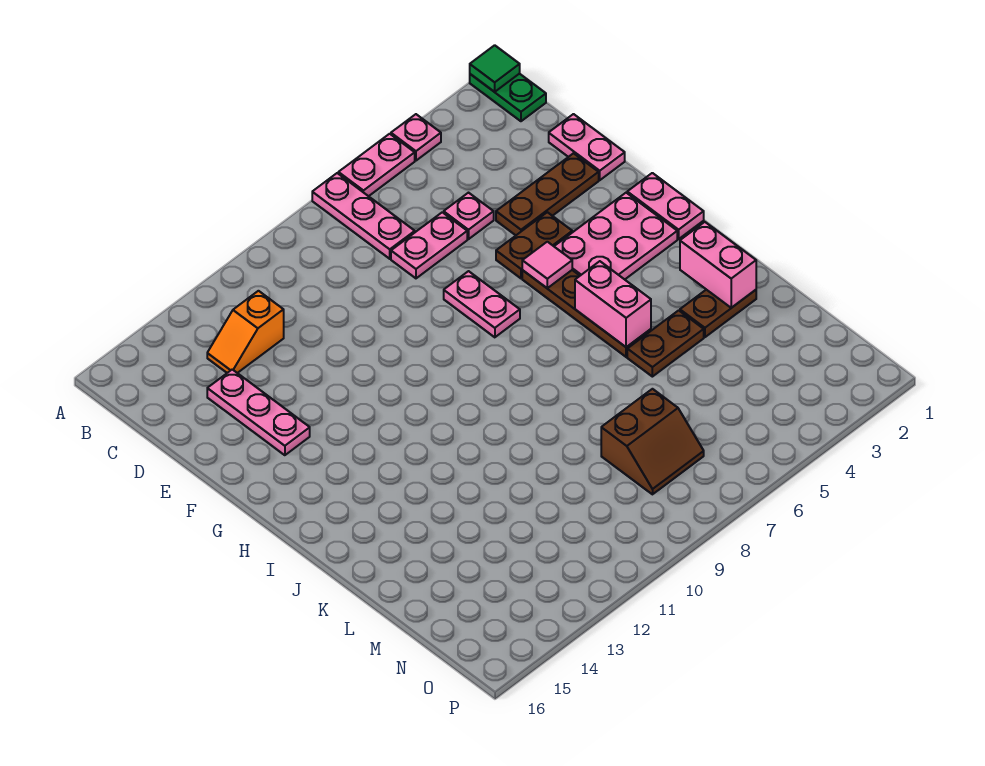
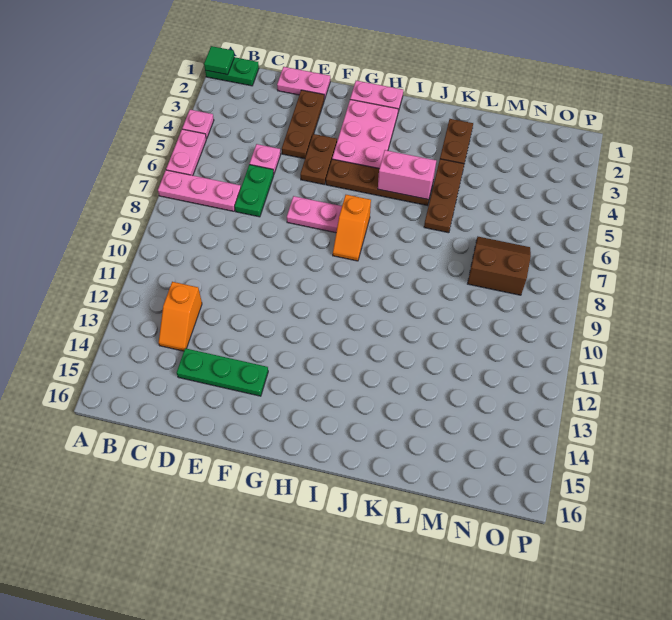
pink 1x2 plate [391,212,467,278] -> green 1x2 plate [235,165,274,217]
pink 1x3 plate [207,369,310,455] -> green 1x3 plate [177,348,268,396]
pink 1x1 tile [522,242,572,288] -> none
none -> orange 1x2 slope [333,195,371,261]
pink 1x2 brick [680,222,756,308] -> none
brown 1x2 plate [627,310,704,377] -> brown 1x3 plate [424,159,464,233]
brown 2x2 slope [601,389,704,494] -> brown 2x2 slope turned to [468,237,531,295]

